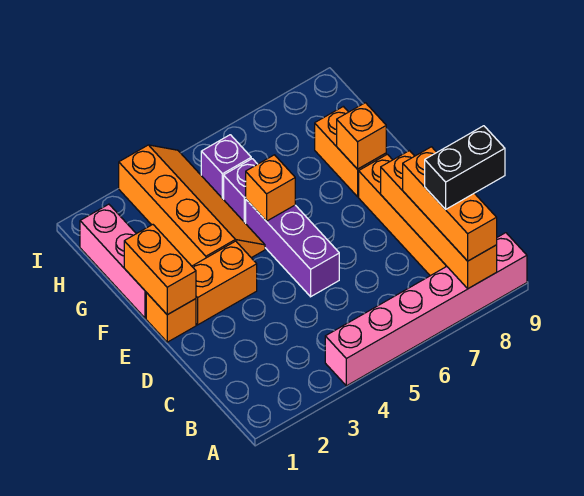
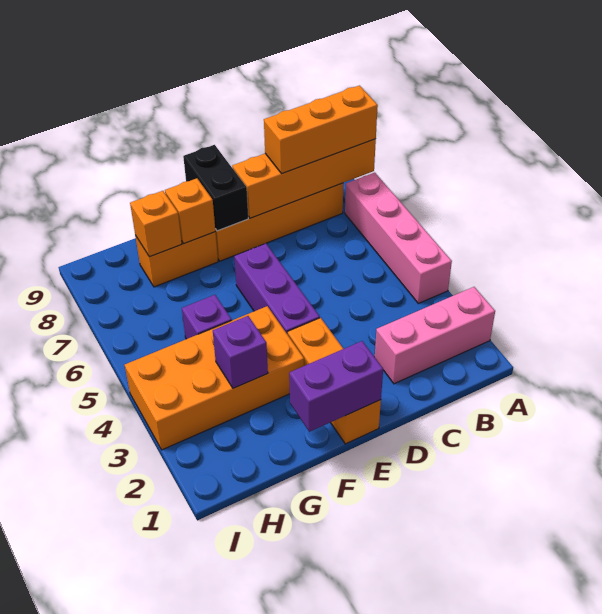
pink 1x6 brick [325,233,527,386] -> pink 1x4 brick [345,173,452,303]
black 1x2 brick [425,126,505,209] -> black 1x2 brick moved to [183,145,248,231]
purple 1x3 brick [246,200,339,297] -> purple 1x3 brick turned to [234,244,320,334]
orange 1x2 brick [124,225,196,315] -> purple 1x2 brick [289,341,383,432]
pink 1x3 brick [80,204,146,318] -> pink 1x3 brick moved to [375,287,495,384]
orange 2x4 slope [119,145,265,266] -> orange 2x4 brick [125,306,304,450]
orange 1x1 brick [246,155,295,221] -> orange 1x1 brick moved to [130,191,182,257]
purple 1x1 brick [201,135,251,200] -> purple 1x1 brick moved to [213,316,268,388]

